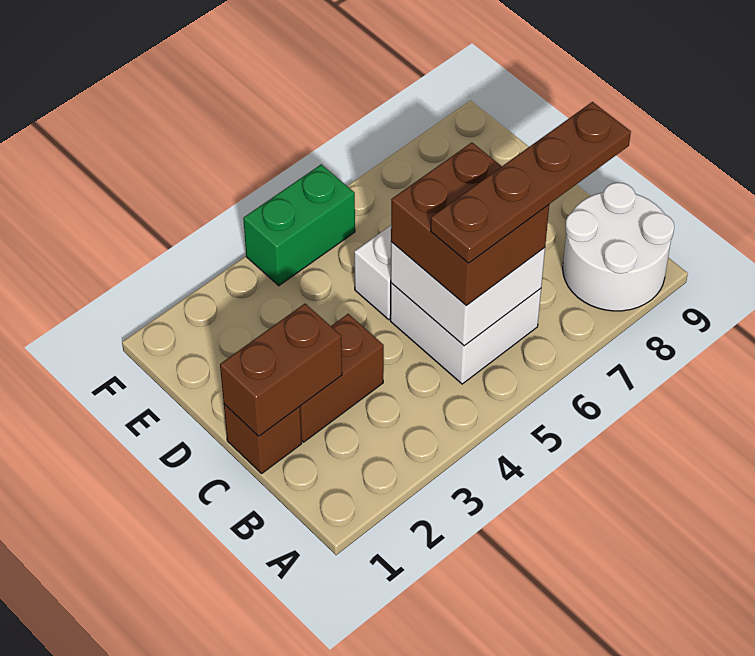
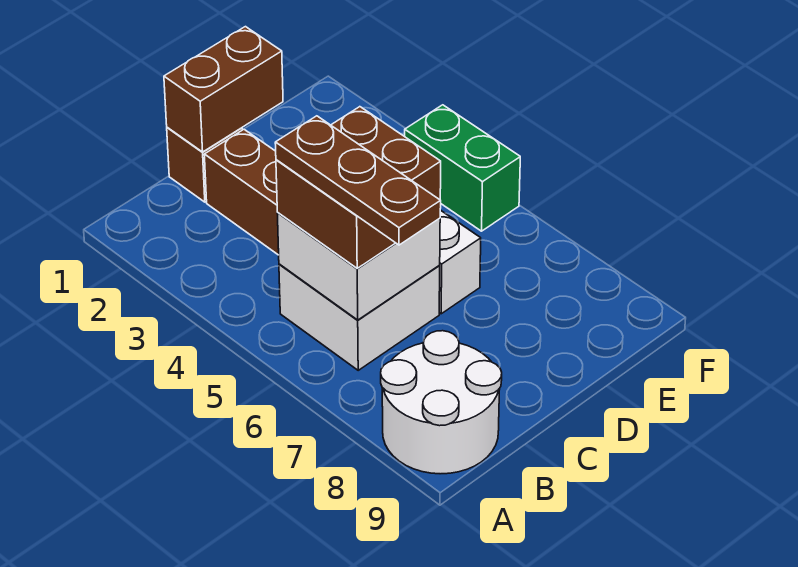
brown 1x4 plate [431,102,631,263] -> brown 1x3 plate [275,116,441,245]
brown 1x2 brick [220,304,342,436] -> brown 1x2 brick turned to [164,27,283,152]

